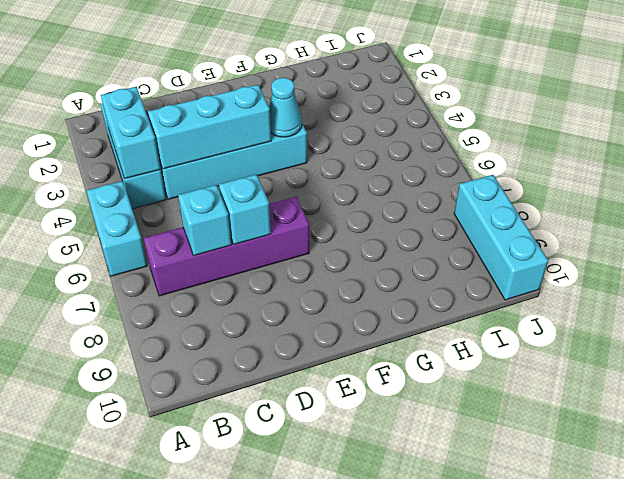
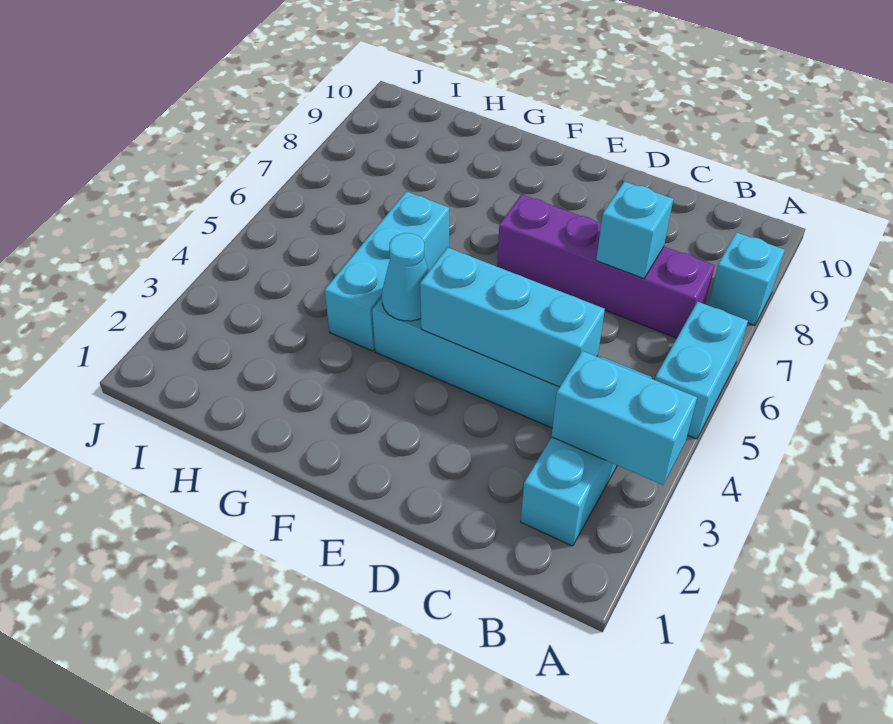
cyan 1x2 brick [101,87,161,179] -> cyan 1x2 brick turned to [552,351,697,485]
cyan 1x1 brick [219,174,271,244] -> cyan 1x1 brick moved to [708,232,785,326]
cyan 1x3 brick [454,175,548,300] -> cyan 1x3 brick moved to [325,191,449,351]

